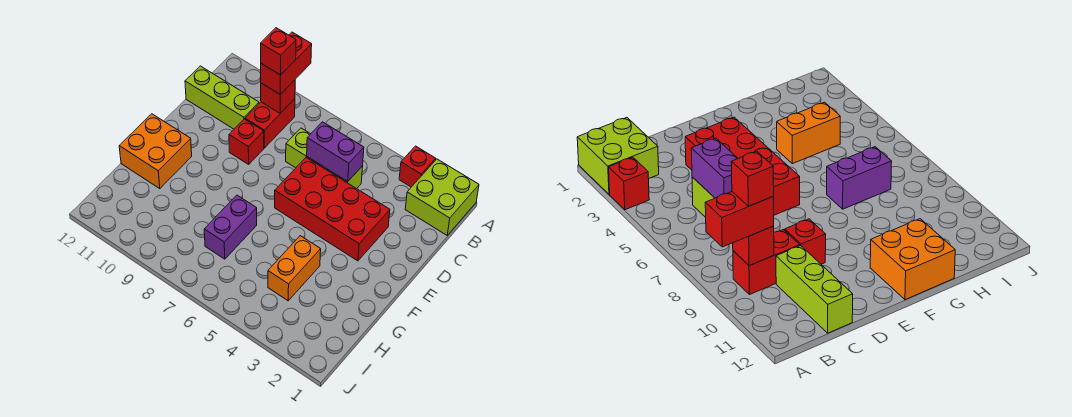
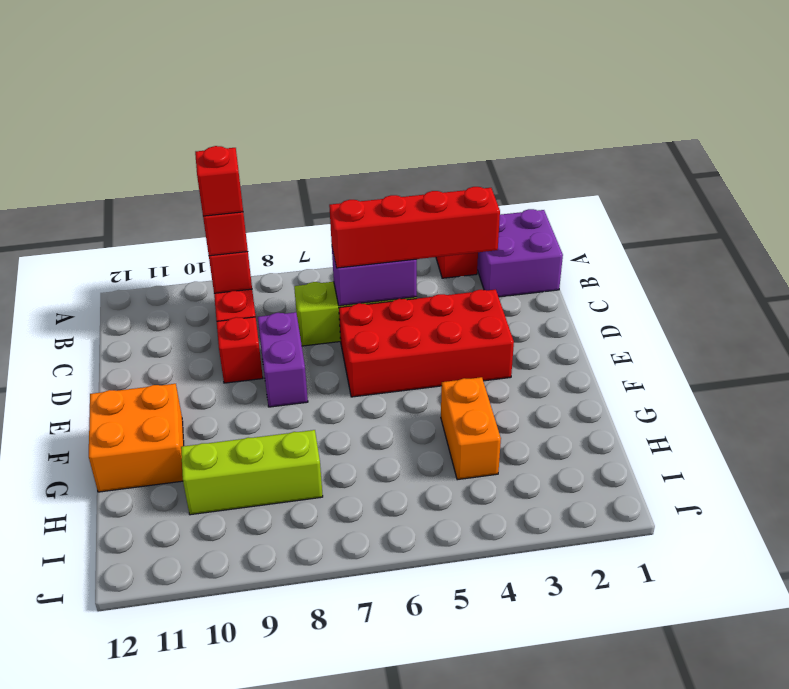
lime 2x2 brick [405,159,479,235] -> purple 2x2 brick [477,209,563,297]
none -> red 1x4 brick [329,187,500,268]
lime 1x3 brick [185,66,259,129] -> lime 1x3 brick moved to [181,430,323,515]
purple 1x2 brick [204,195,257,259] -> purple 1x2 brick moved to [258,312,308,407]

